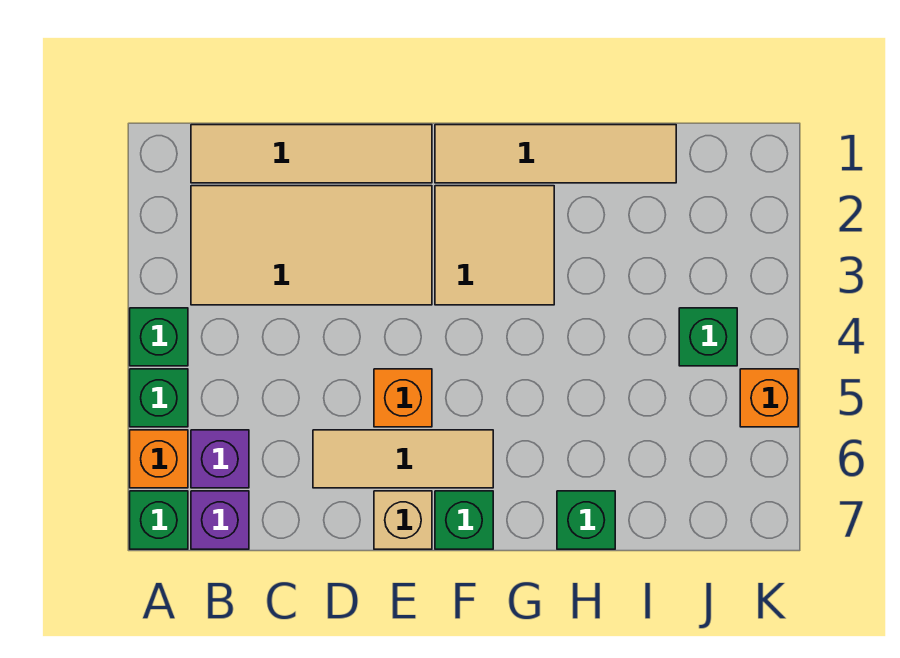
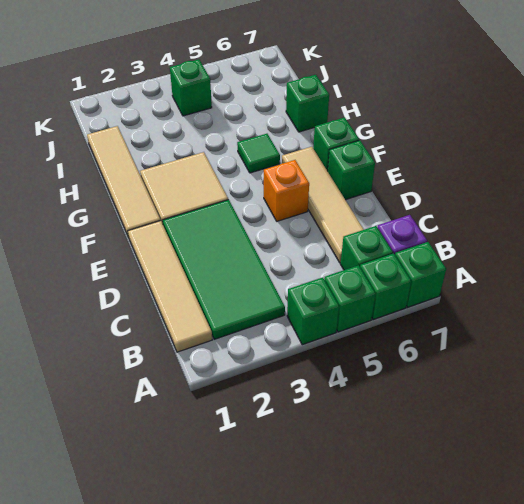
orange 1x1 brick [130,430,188,488] -> green 1x1 brick [360,253,411,320]
tan 2x4 tile [191,186,432,305] -> green 2x4 tile [163,200,285,339]
purple 1x1 brick [191,430,249,488] -> green 1x1 brick [341,226,393,270]
tan 1x3 tile [313,430,493,488] -> tan 1x4 tile [282,147,364,263]
tan 1x1 brick [374,491,432,549] -> green 1x1 brick [328,140,375,200]
none -> green 1x1 tile [237,134,280,173]
orange 1x1 brick [740,369,798,427] -> none

